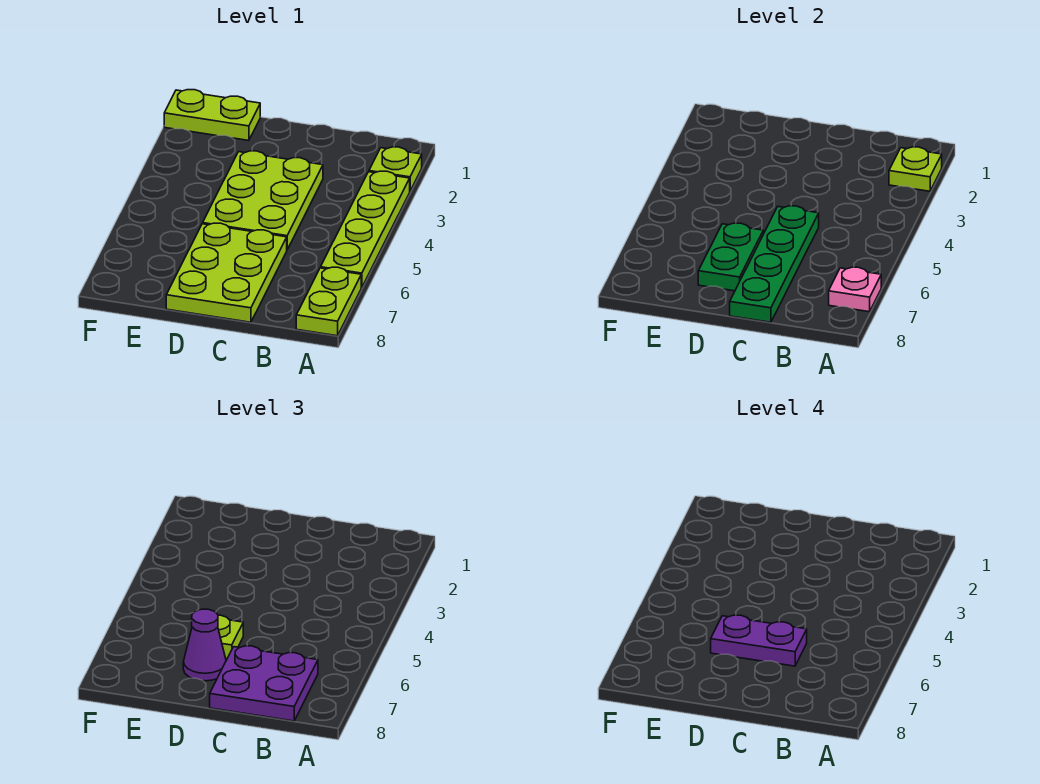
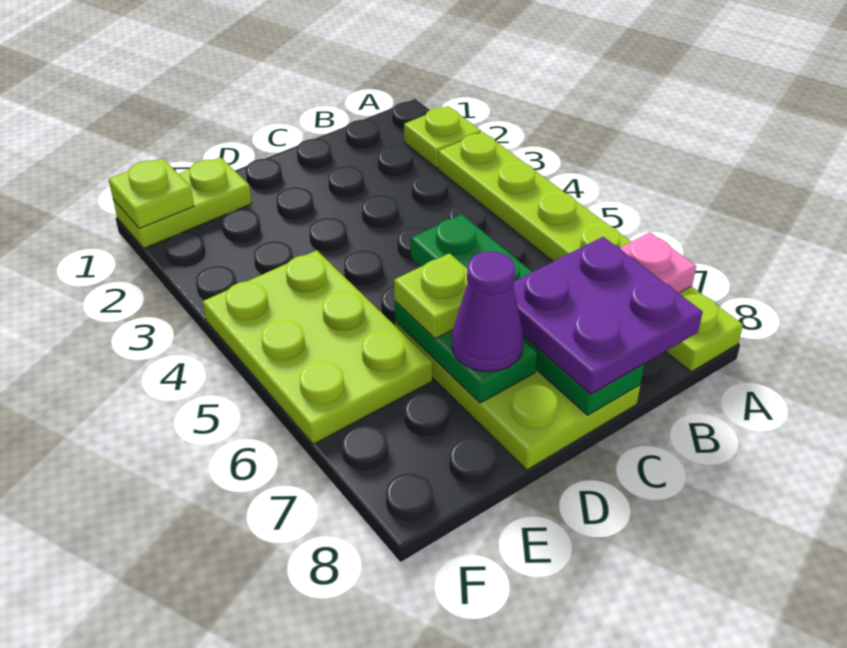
lime 1x1 plate [889,147,942,191] -> lime 1x1 plate moved to [108,158,194,229]
lime 2x3 plate [203,151,323,249] -> lime 2x3 plate moved to [203,250,432,444]
purple 1x2 plate [711,615,807,666] -> none

